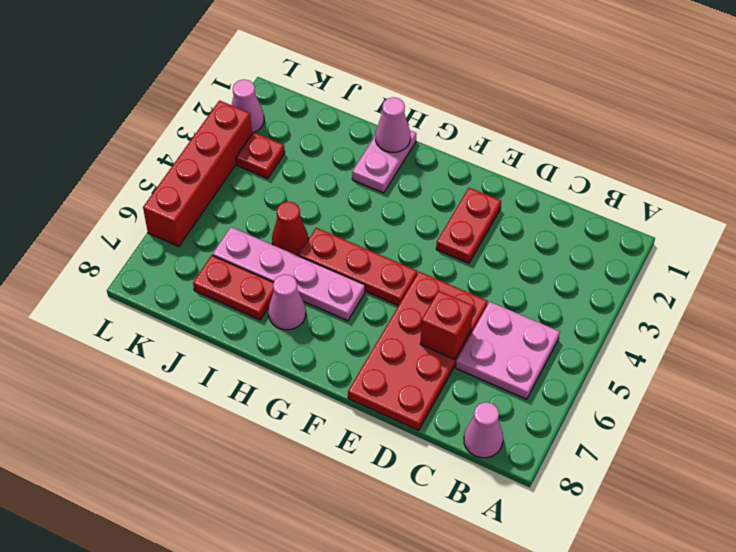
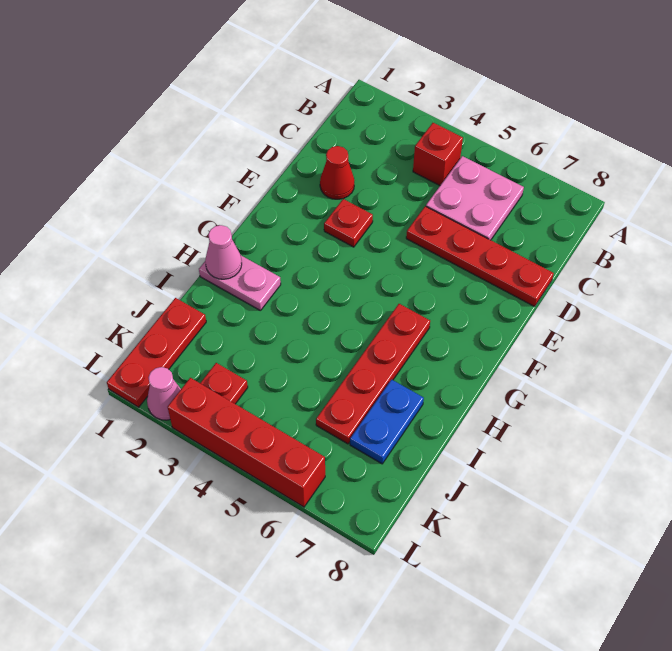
pink 1x1 cone [464,402,503,458] -> none
red 2x4 plate [348,272,488,430] -> red 1x4 plate [406,206,554,306]
red 1x1 brick [420,291,473,360] -> red 1x1 brick moved to [413,123,463,186]
red 1x2 plate [436,188,501,263] -> red 1x1 plate [324,199,373,247]
red 1x3 plate [299,228,417,306] -> red 1x3 plate moved to [107,298,206,407]
pink 1x4 plate [213,227,365,321] -> red 1x4 plate [316,304,430,444]
pink 1x1 cone [268,275,306,330] -> none
red 1x1 cone [272,202,308,255] -> red 1x1 cone moved to [320,146,354,199]
red 1x2 plate [193,255,274,320] -> blue 1x2 plate [350,380,424,464]

